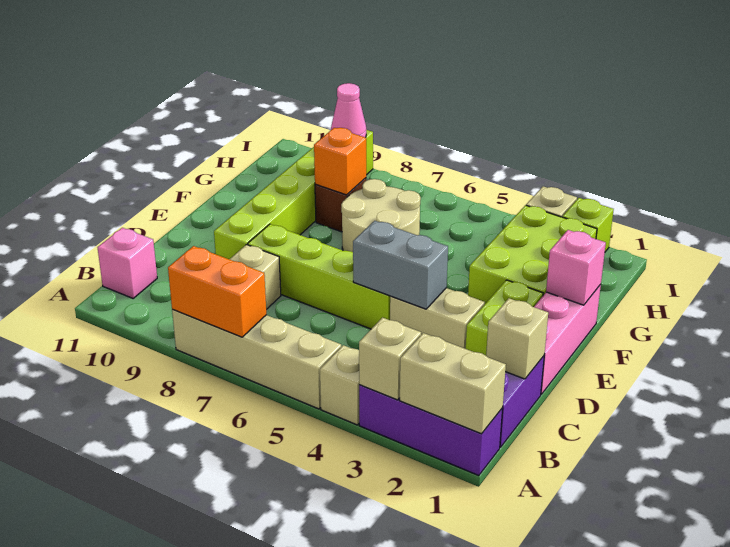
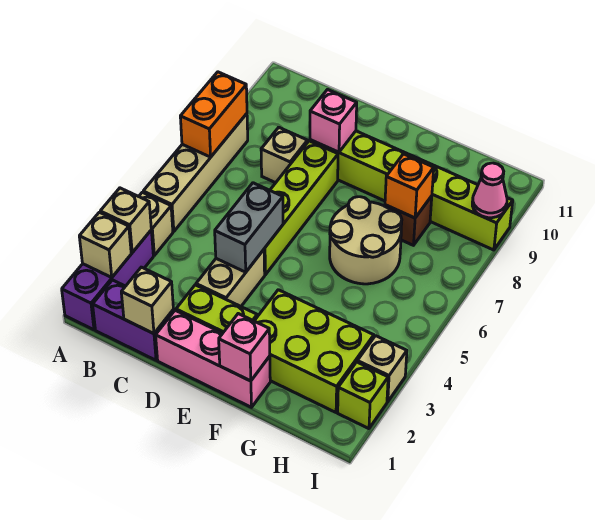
tan 1x2 brick [400,333,506,434] -> tan 1x1 brick [79,212,131,277]
pink 1x1 brick [98,228,157,298] -> pink 1x1 brick moved to [310,90,357,152]

